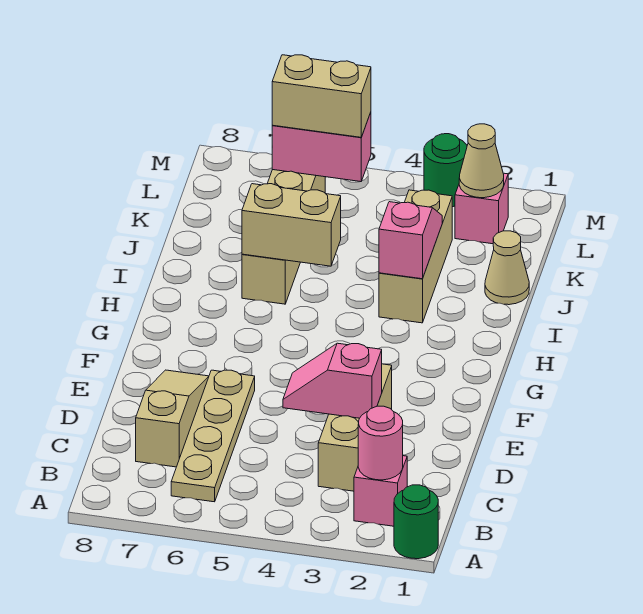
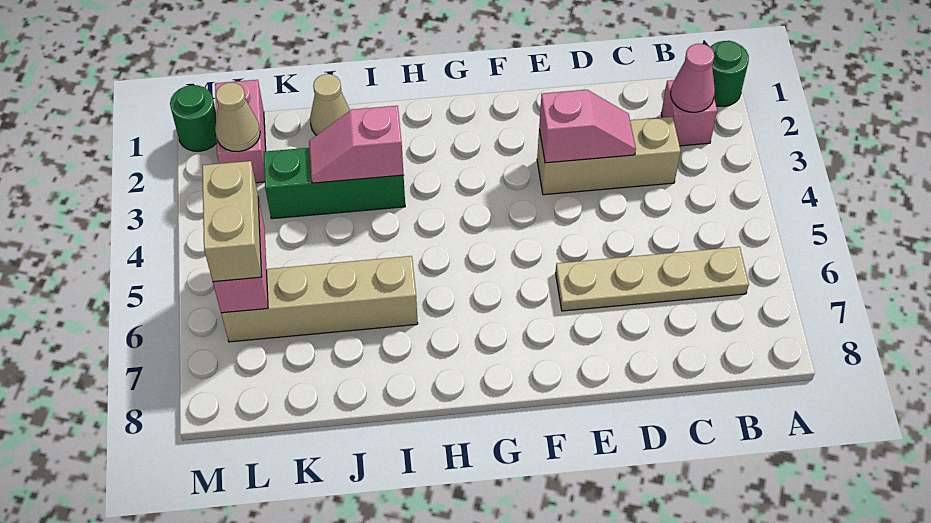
pink 1x1 round brick [358,406,403,480] -> pink 1x1 cone [671,44,715,112]
tan 1x3 slope [136,370,209,467] -> none
pink 1x2 slope [283,343,382,418] -> pink 1x2 slope turned to [539,90,636,163]
tan 1x3 brick [379,190,452,323] -> green 1x3 brick [264,148,405,219]
tan 1x2 brick [242,184,341,266] -> none
pink 1x1 brick [455,173,508,244] -> pink 1x2 brick [215,80,266,183]
green 1x1 round brick [424,134,467,207] -> green 1x1 round brick moved to [170,85,217,151]

